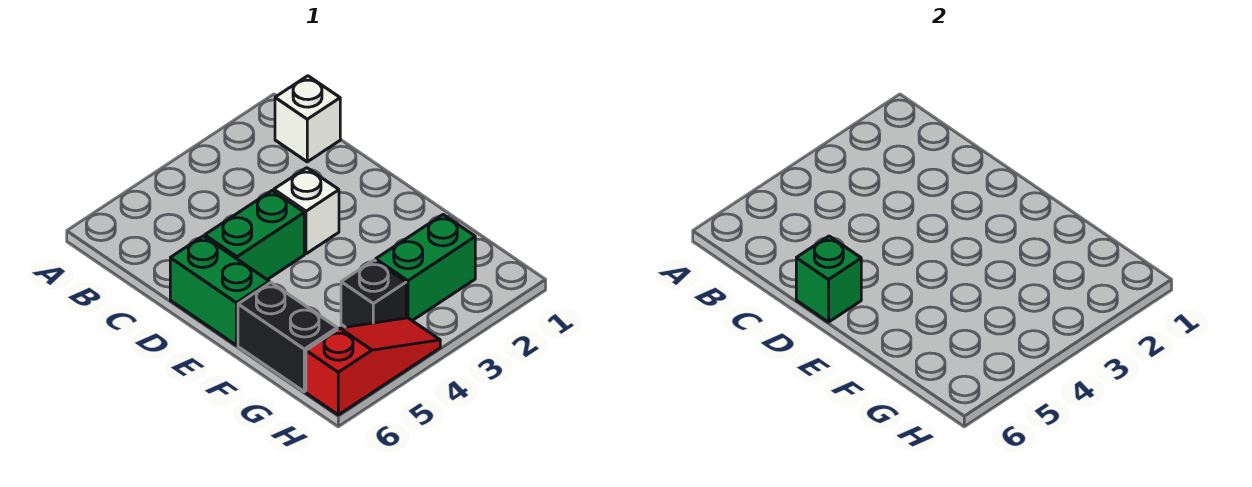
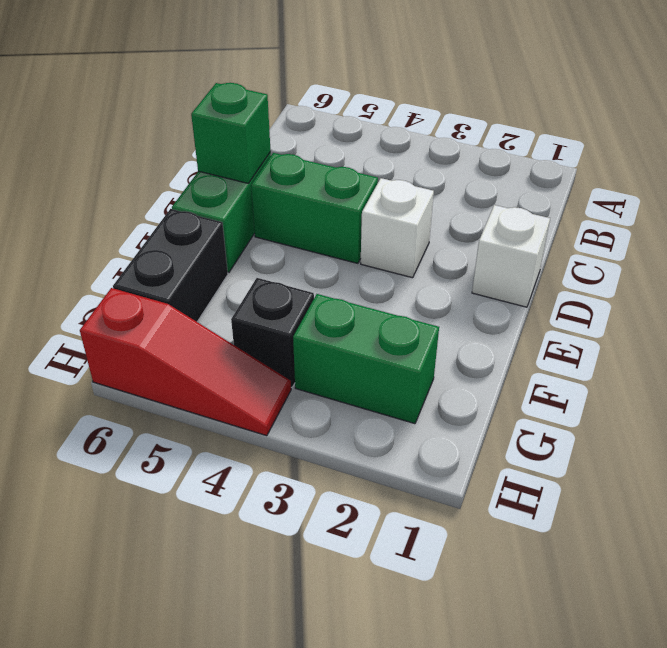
white 1x1 brick [275,76,340,162] -> white 1x1 brick moved to [472,205,550,307]

